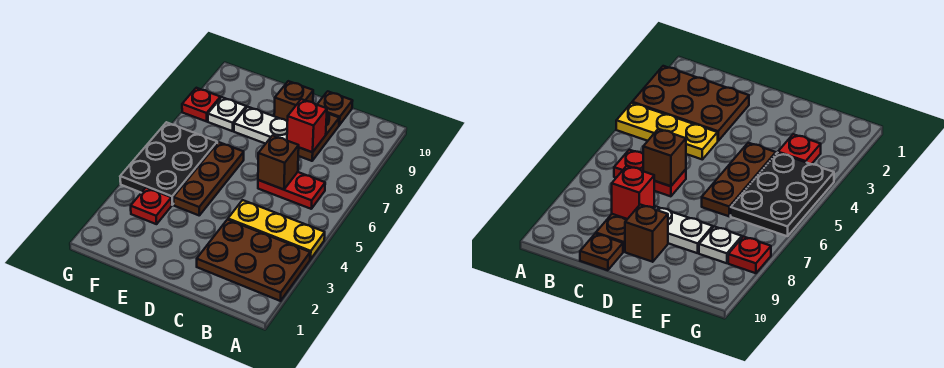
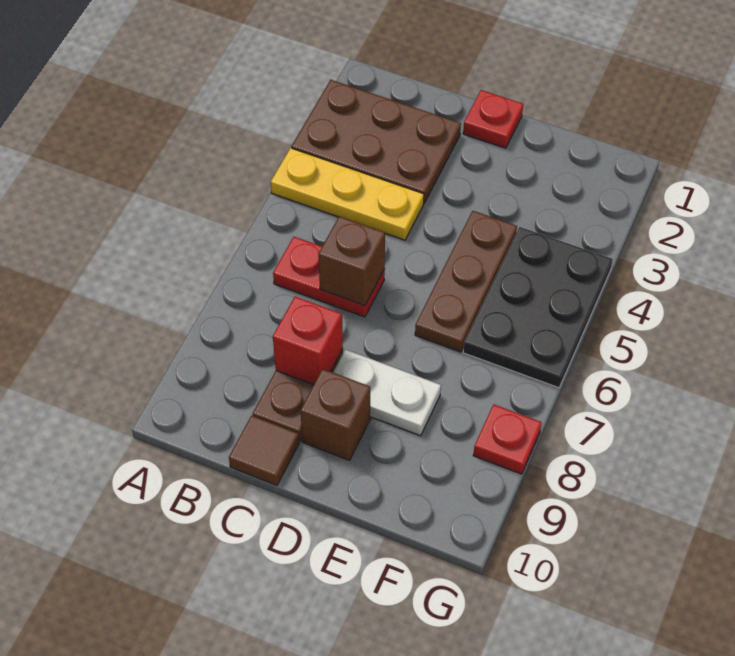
brown 1x1 plate [317,91,352,125] -> brown 1x1 tile [229,416,299,485]
red 1x1 plate [131,188,172,224] -> red 1x1 plate moved to [463,90,523,148]
white 1x1 plate [208,97,246,131] -> none

